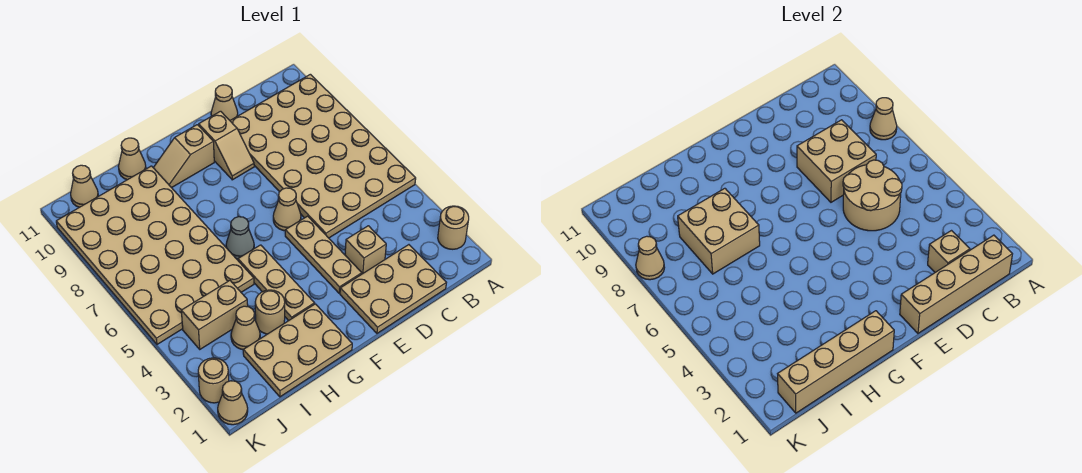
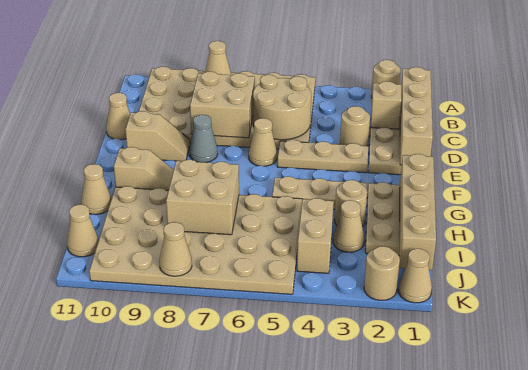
tan 1x1 brick [345,226,386,274] -> tan 1x1 round brick [340,106,370,146]
tan 1x2 slope [153,125,214,188] -> tan 1x2 slope turned to [114,147,174,190]
grey 1x1 cone [226,217,254,259] -> grey 1x1 cone moved to [189,115,218,162]

